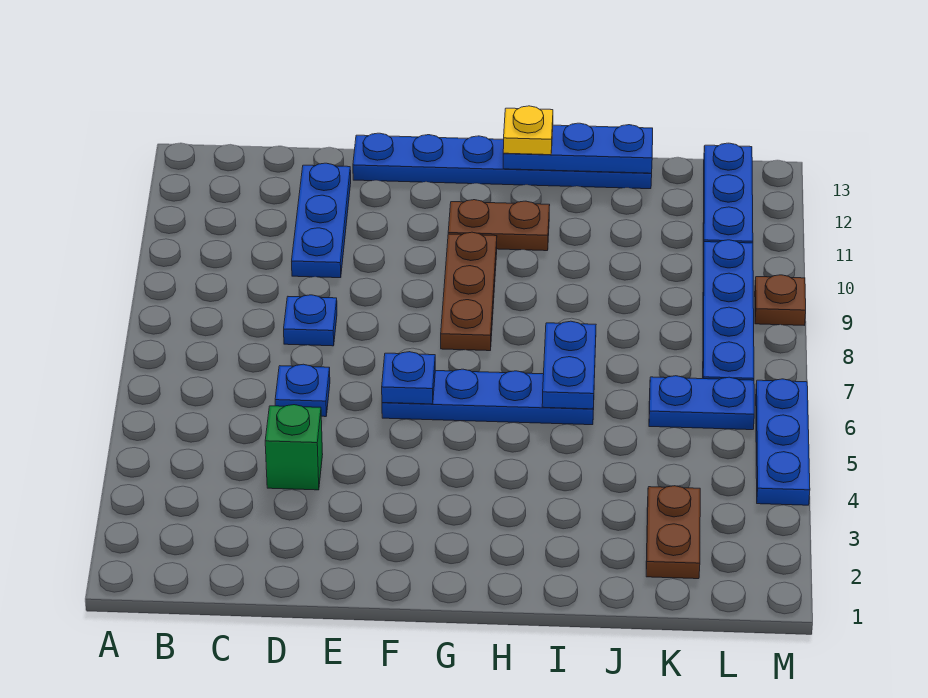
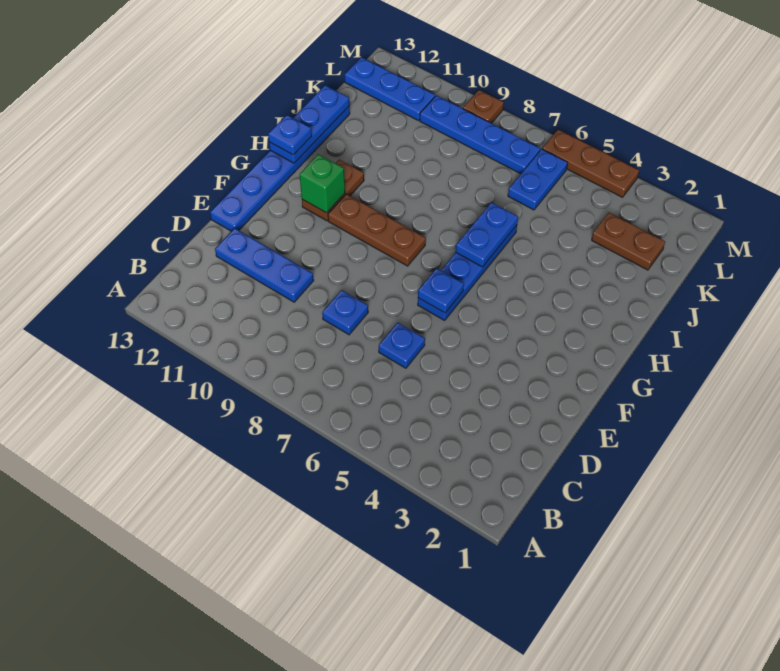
green 1x1 brick [265,405,323,490] -> green 1x1 brick moved to [300,154,345,213]
yellow 1x1 plate [503,106,553,155] -> blue 1x1 plate [268,115,312,155]
blue 1x2 plate [542,321,596,409] -> blue 1x2 plate turned to [456,202,518,267]
blue 1x3 plate [756,379,810,505] -> brown 1x3 plate [542,130,639,197]

